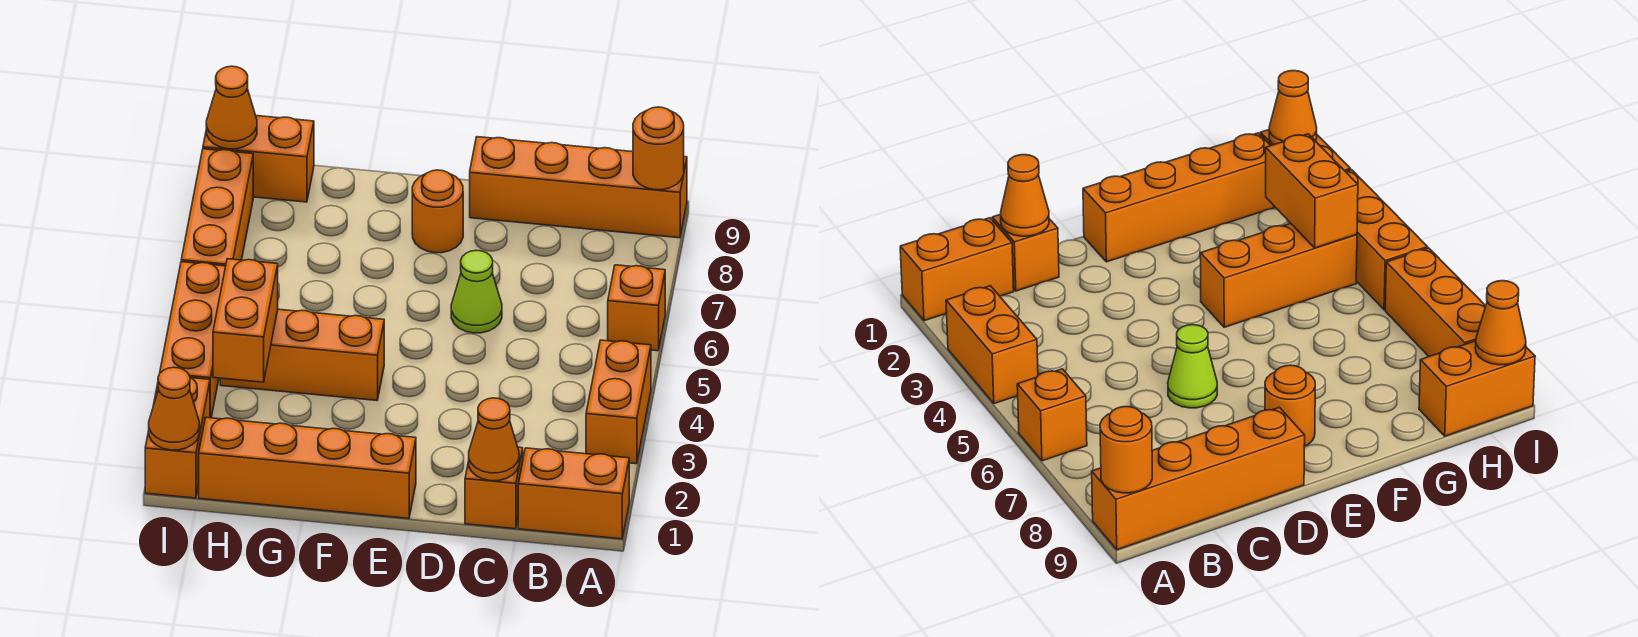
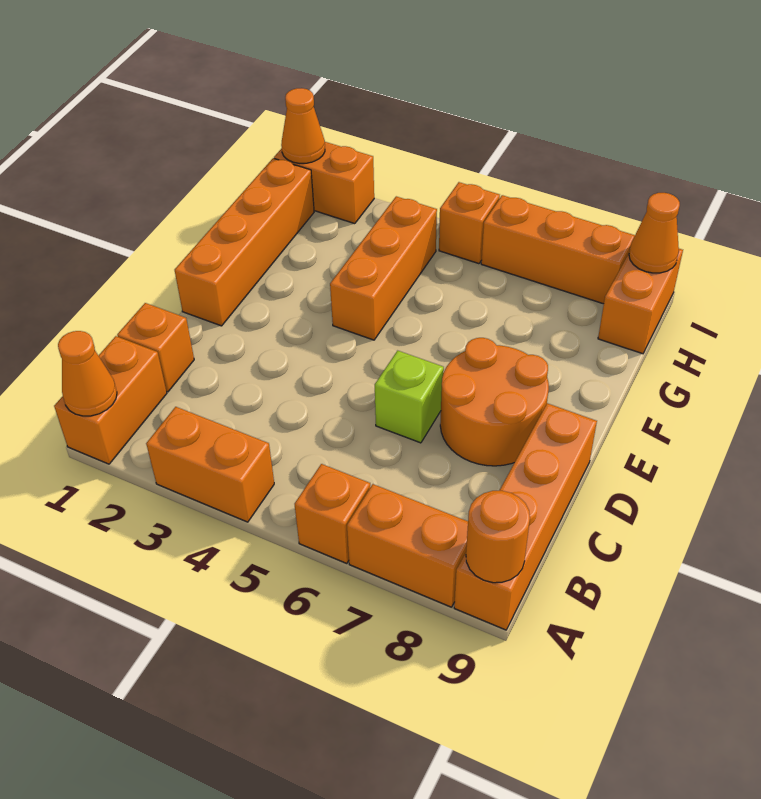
orange 1x1 cone [469,398,519,481] -> orange 1x1 cone moved to [58,331,117,416]
lime 1x1 cone [451,250,502,333] -> lime 1x1 brick [375,351,444,443]
orange 1x1 round brick [412,170,463,253] -> orange 2x2 round brick [440,338,549,466]
orange 1x2 brick [213,259,278,382] -> orange 1x2 brick moved to [347,484,468,607]
orange 1x3 brick [160,262,226,418] -> orange 1x1 brick [439,182,500,264]

